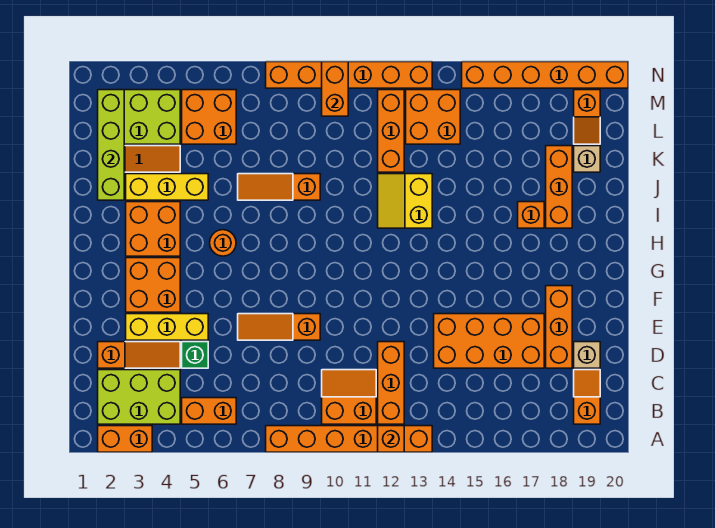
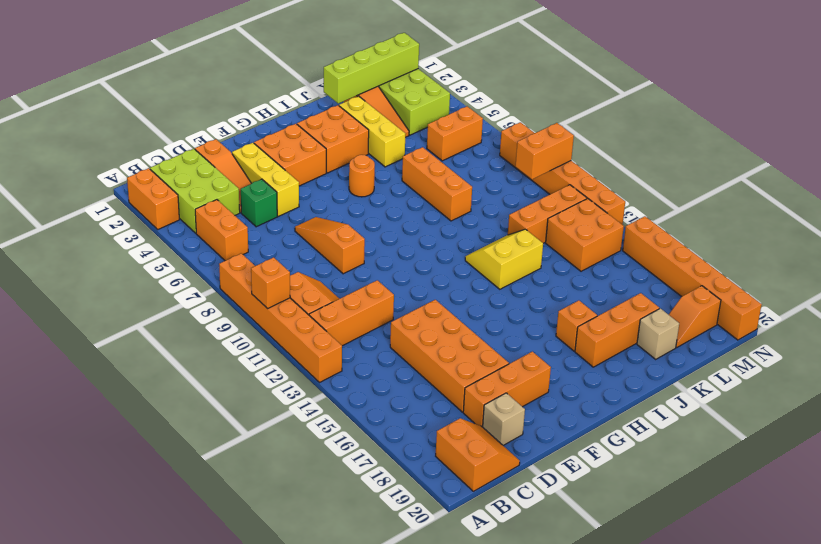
orange 1x1 brick [378,426,404,452] -> orange 1x1 brick moved to [251,257,290,309]
orange 1x2 slope [574,370,600,424] -> orange 2x2 slope [436,418,520,491]
orange 1x3 slope [238,174,320,200] -> orange 1x3 brick [402,147,472,221]
orange 2x2 brick [182,90,236,144] -> orange 1x2 brick [427,106,483,161]

